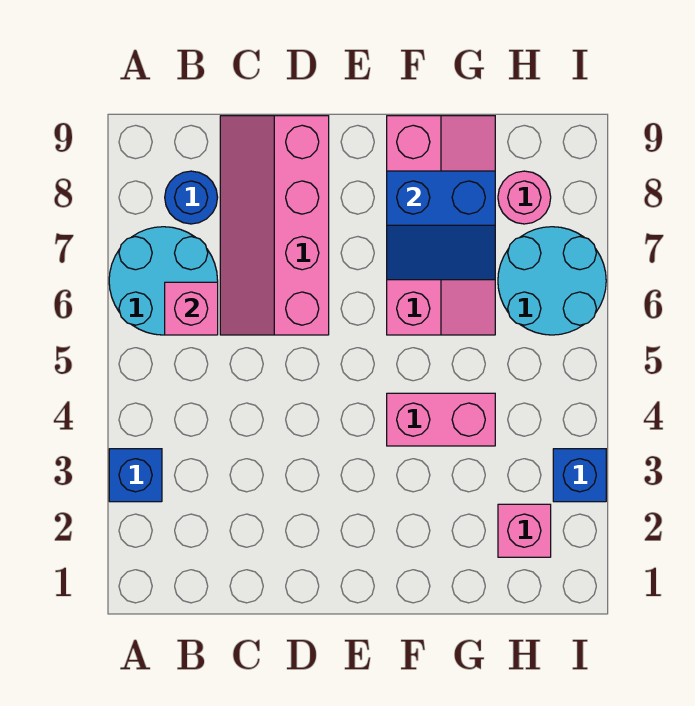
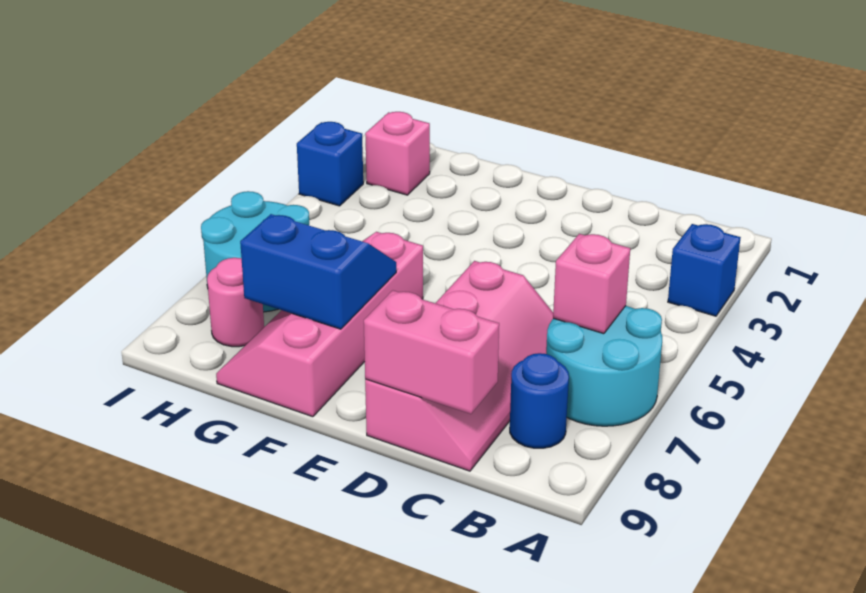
pink 1x2 brick [387,393,495,446] -> pink 1x2 brick moved to [364,290,499,414]

